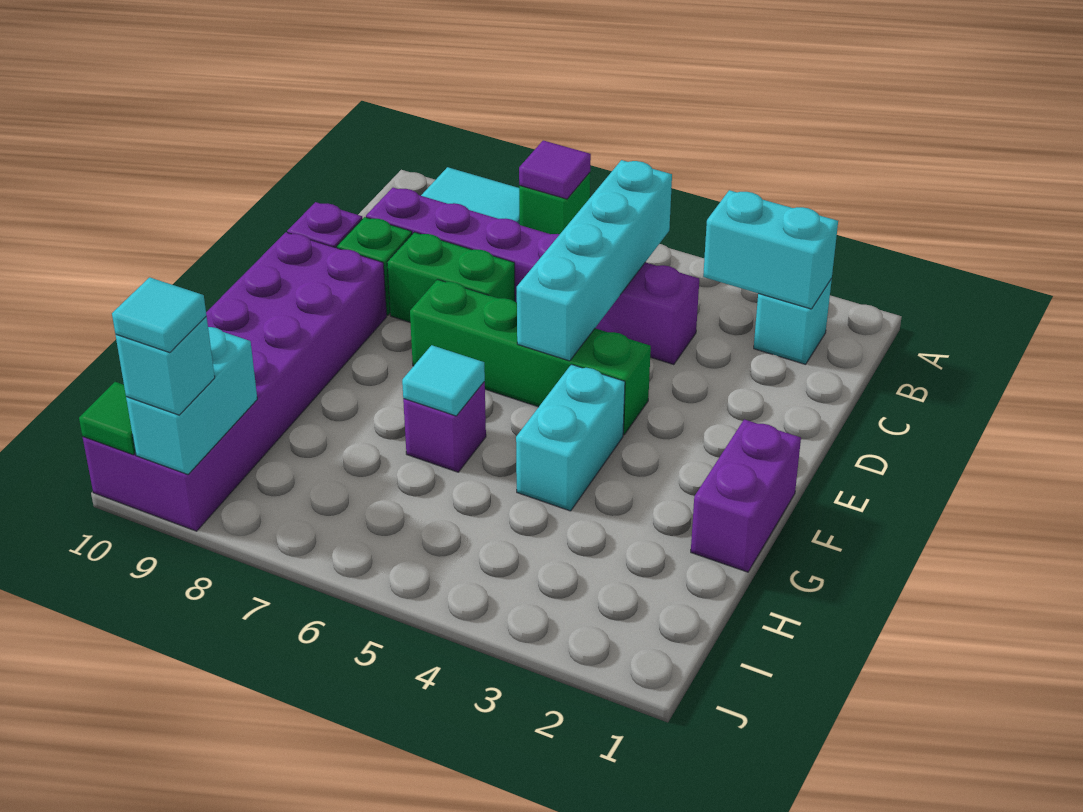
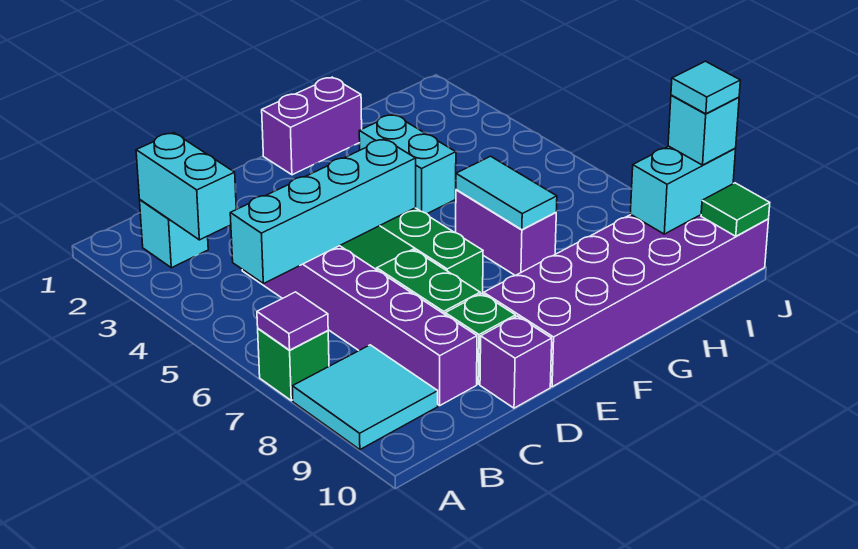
cyan 1x2 brick [516,364,625,511] -> cyan 1x2 brick turned to [359,114,456,214]
purple 1x1 brick [403,382,486,472] -> purple 1x2 brick [456,190,556,276]
cyan 1x1 tile [402,345,485,416] -> cyan 1x2 tile [456,156,557,230]

